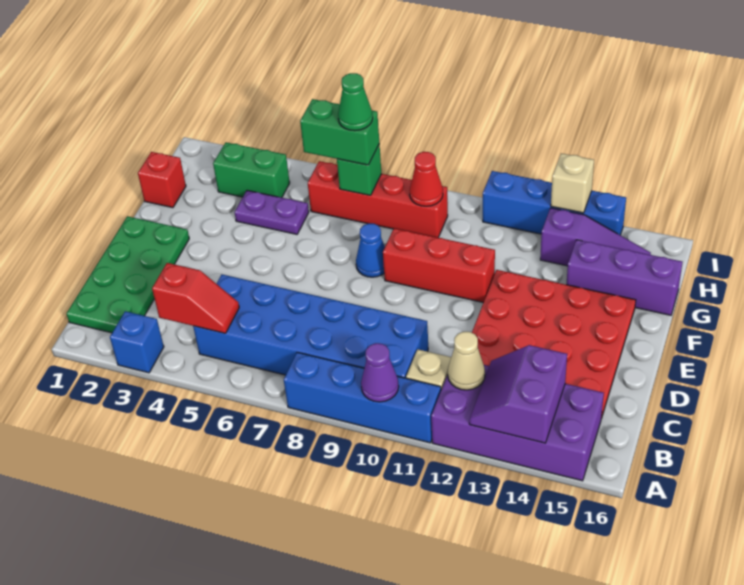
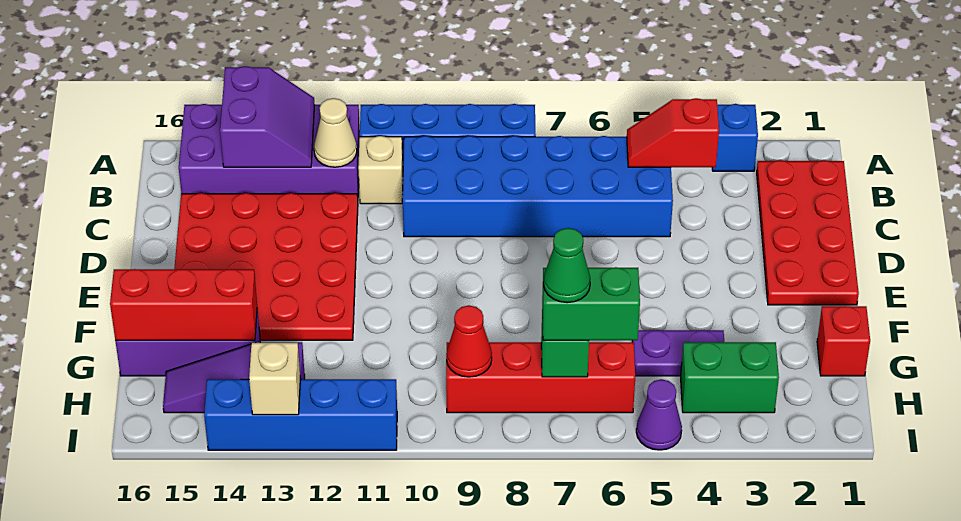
purple 1x1 cone [361,343,399,402] -> purple 1x1 cone moved to [636,379,682,450]
green 2x4 plate [66,216,189,333] -> red 2x4 plate [757,160,859,305]
blue 1x1 cone [356,224,385,277] -> none
red 1x3 brick [383,228,495,303] -> red 1x3 brick moved to [110,269,257,340]

